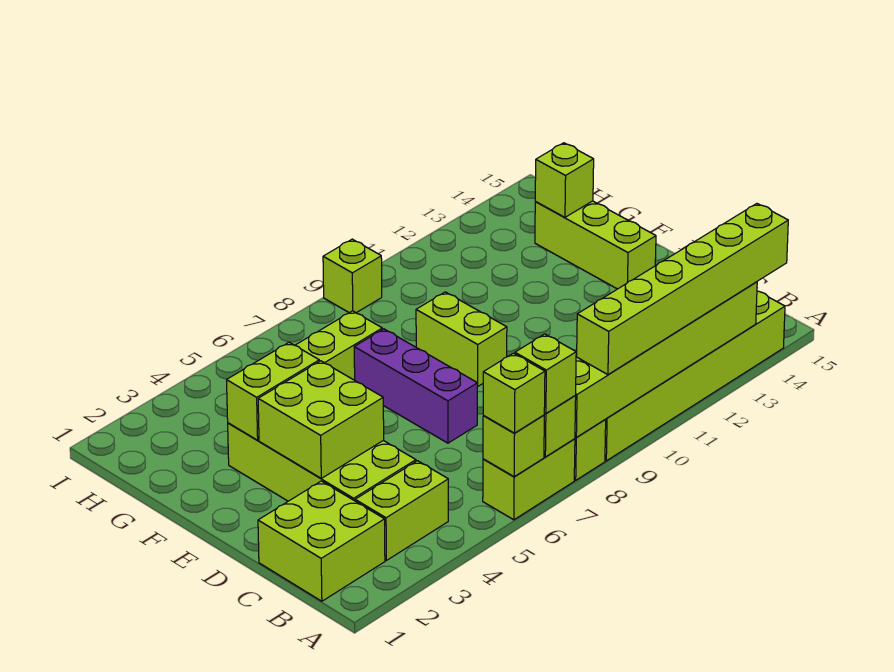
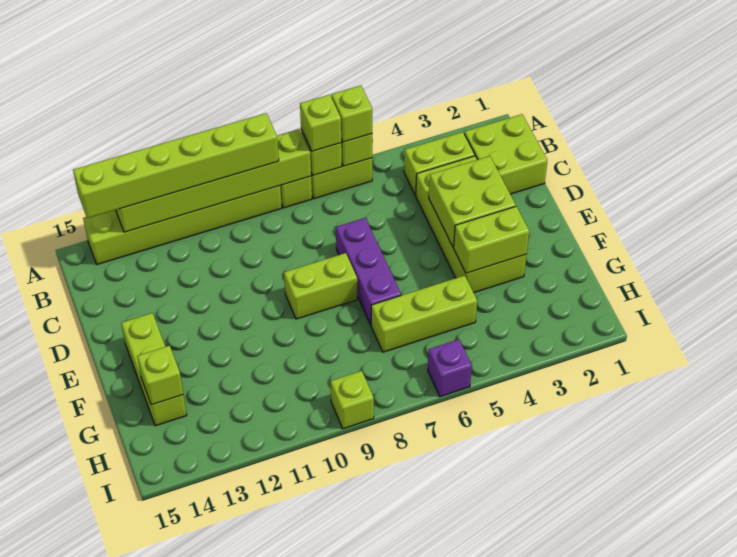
lime 1x2 brick [416,292,507,386] -> lime 1x2 brick turned to [284,253,357,319]
none -> purple 1x1 brick [428,339,472,397]

